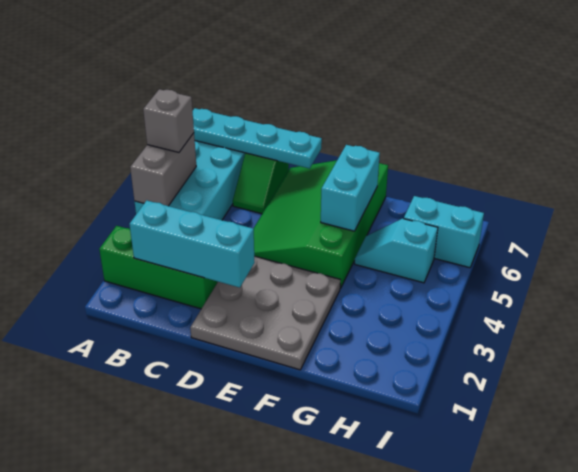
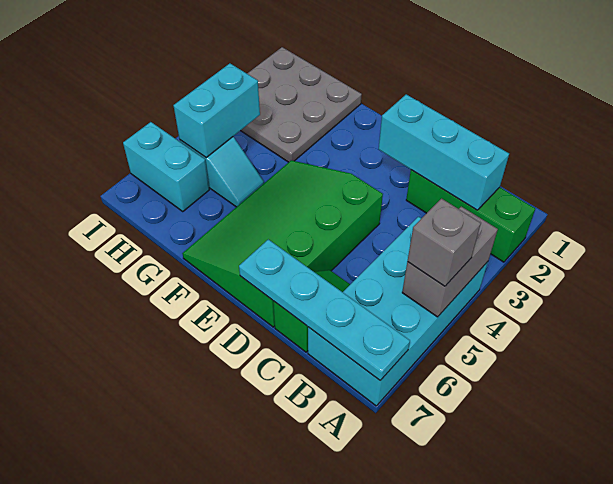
grey 3x3 plate [190,256,340,370] -> grey 3x3 plate moved to [240,47,362,162]
green 3x4 slope [253,160,388,289] -> green 3x4 slope turned to [182,160,383,327]
cyan 1x2 brick [321,145,380,231] -> cyan 1x2 brick moved to [173,63,260,157]

